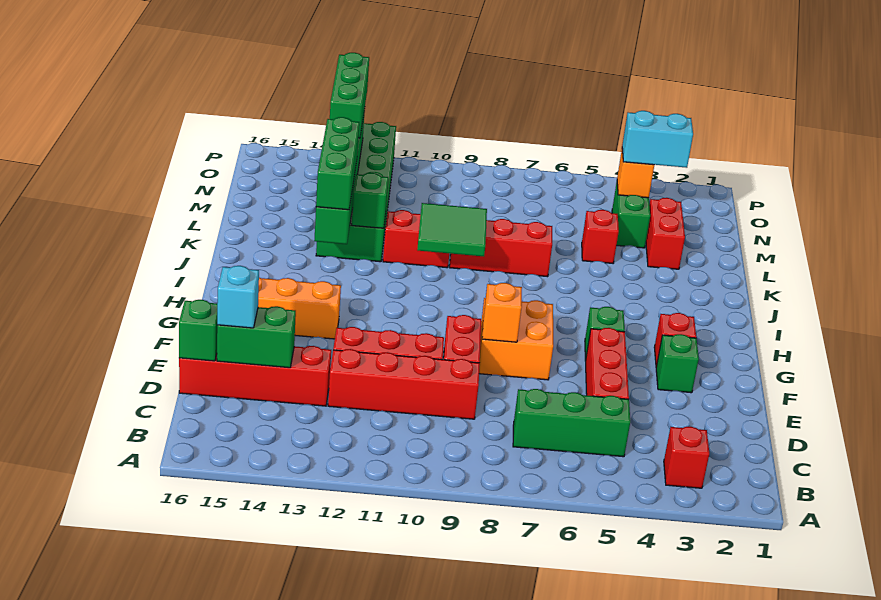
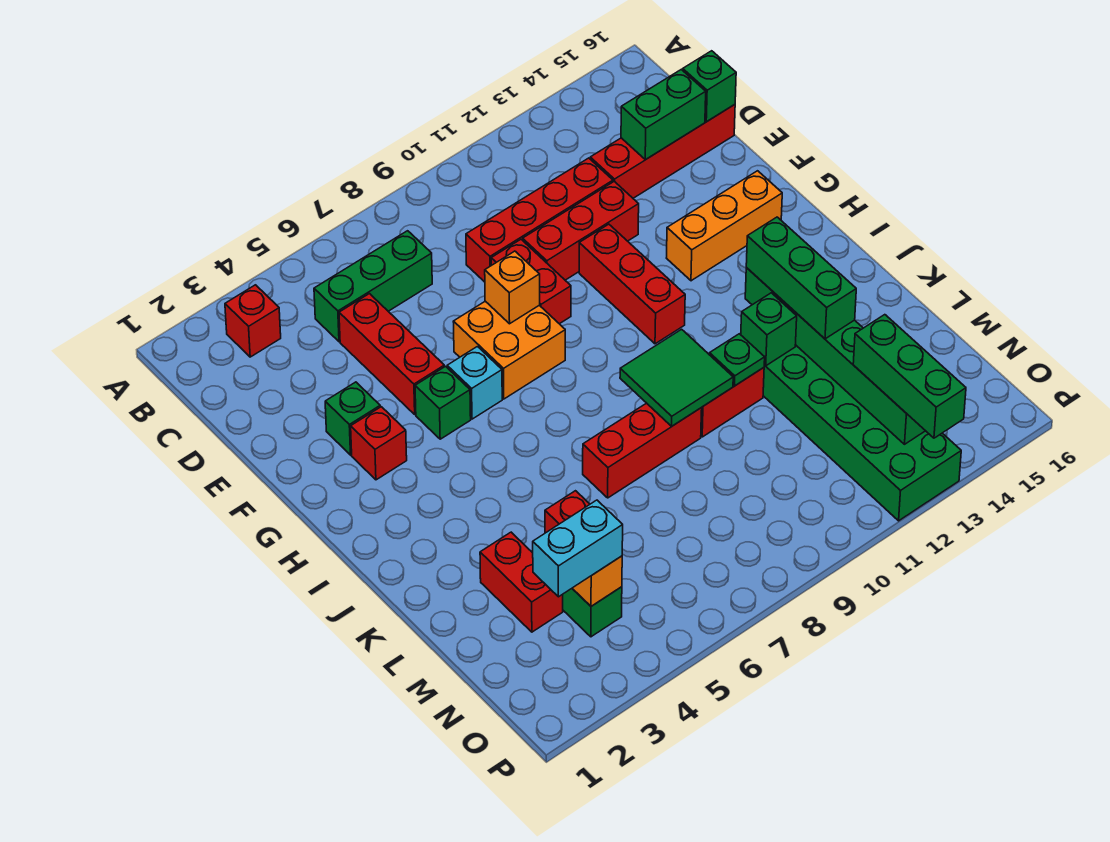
cyan 1x1 brick [217,266,259,328] -> cyan 1x1 brick moved to [447,347,502,419]
none -> red 1x3 brick [579,224,685,344]
none -> green 1x1 plate [710,334,765,386]

